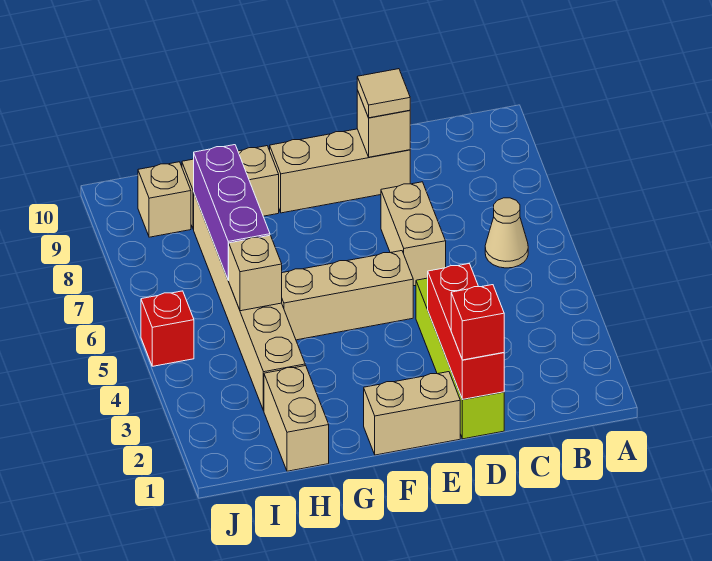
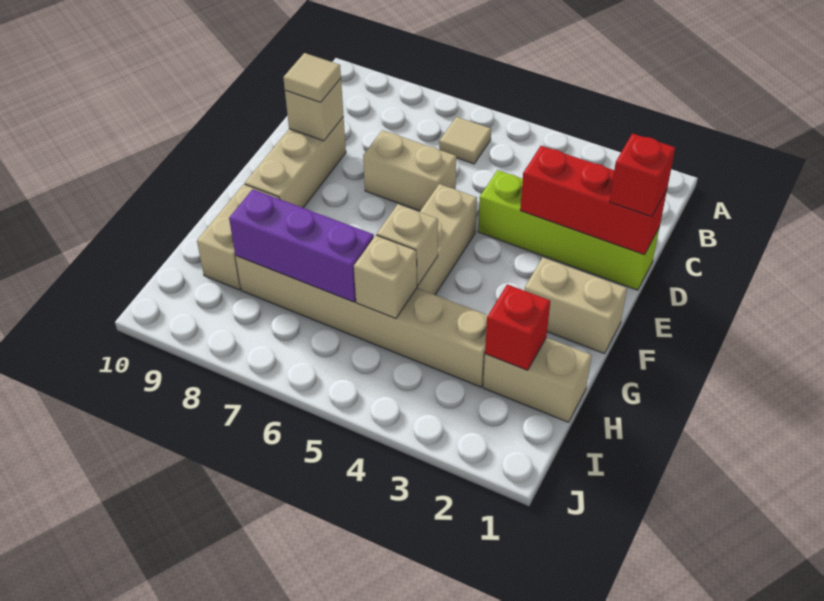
tan 1x1 cone [485,198,528,268] -> tan 1x1 tile [439,117,491,164]
tan 1x2 brick [364,372,460,455] -> tan 1x2 brick turned to [525,258,627,354]
tan 1x1 brick [138,162,191,237] -> tan 1x1 brick moved to [377,204,438,286]
red 1x1 brick [141,291,194,366] -> red 1x1 brick moved to [485,284,550,370]

